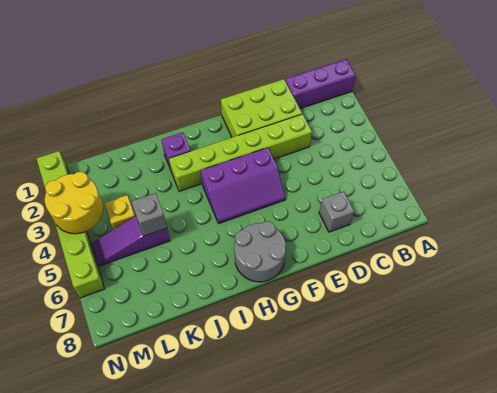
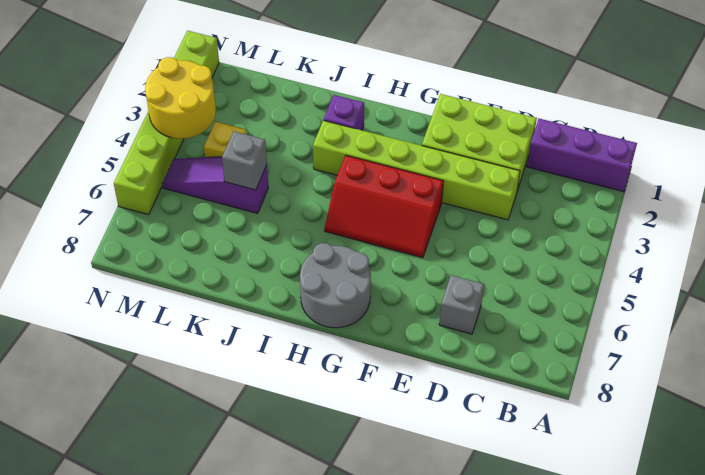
purple 2x3 slope [201,148,286,223] -> red 2x3 slope [325,155,444,258]

